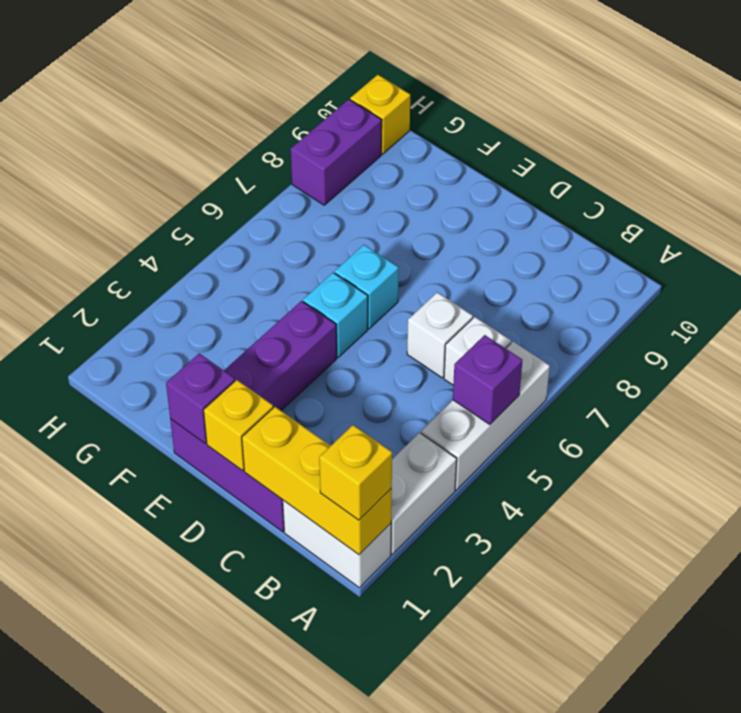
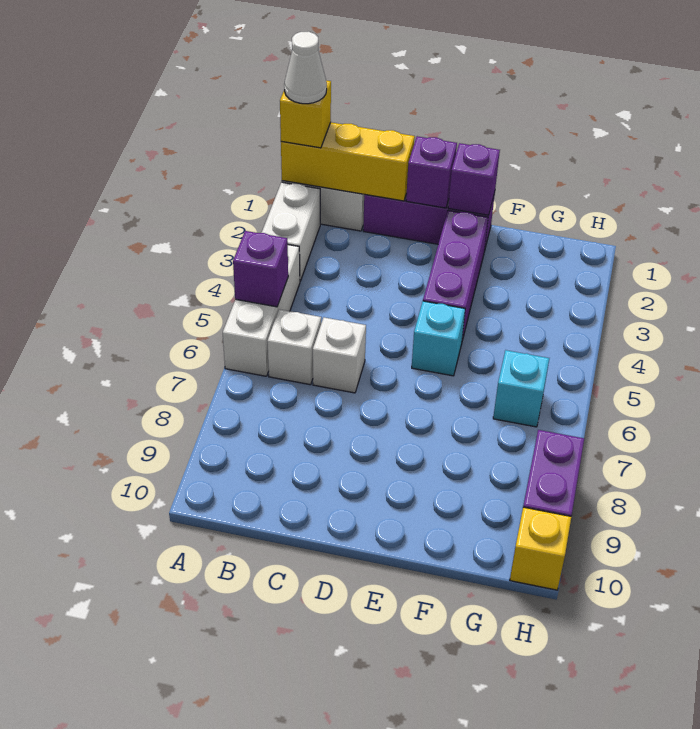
none -> white 1x1 cone [284,31,327,104]
yellow 1x1 brick [204,380,273,471] -> purple 1x1 brick [406,136,457,208]
cyan 1x1 brick [334,245,399,329] -> cyan 1x1 brick moved to [493,350,549,427]

